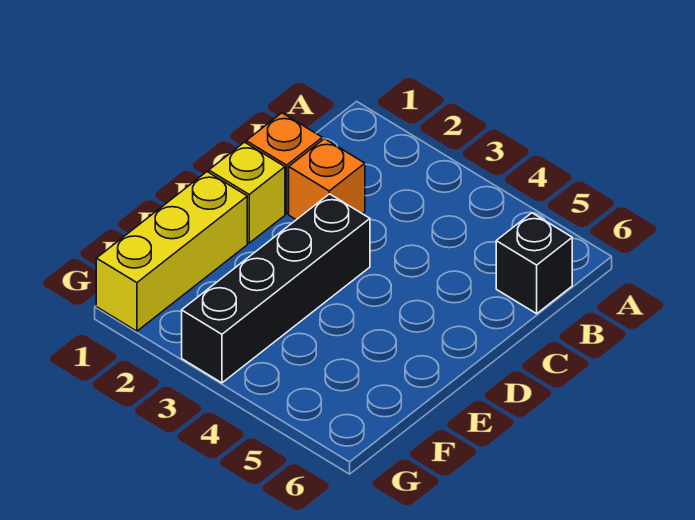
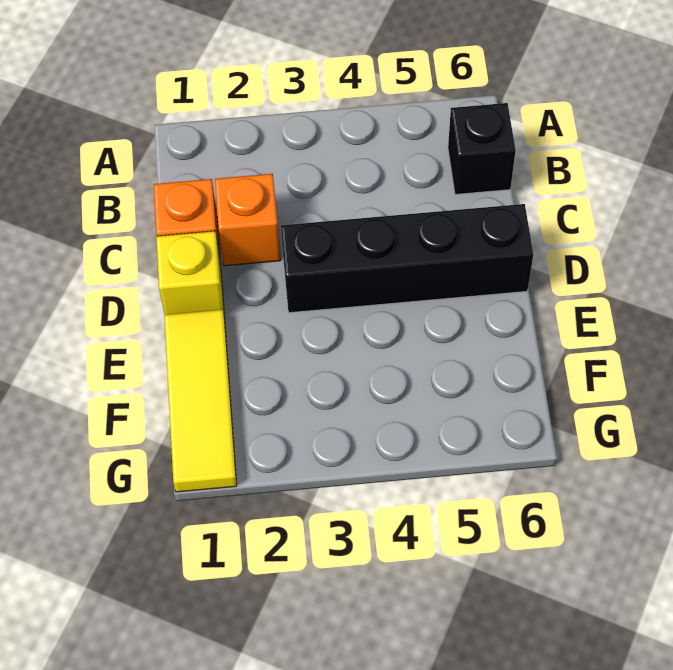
black 1x4 brick [182,194,370,383] -> black 1x4 brick turned to [281,204,533,313]
yellow 1x3 brick [96,172,247,331] -> yellow 1x3 tile [164,310,237,492]

